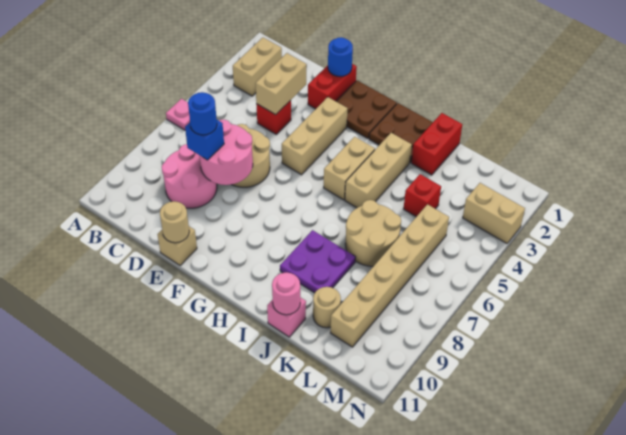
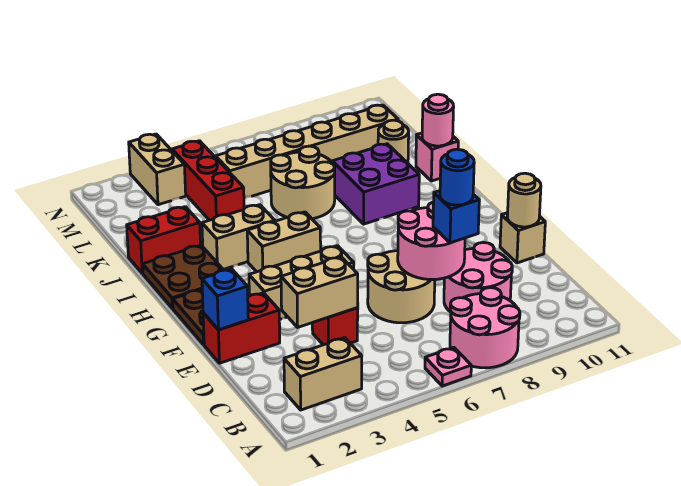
none -> pink 2x2 round brick [450,288,520,368]
blue 1x1 round brick [328,37,353,76] -> blue 1x1 brick [202,269,248,330]
tan 1x3 brick [345,133,412,208] -> tan 1x2 brick [202,205,275,270]
purple 2x2 plate [280,230,356,293] -> purple 2x2 brick [332,144,419,224]
red 1x1 brick [404,174,441,217] -> red 1x3 brick [172,141,244,220]

